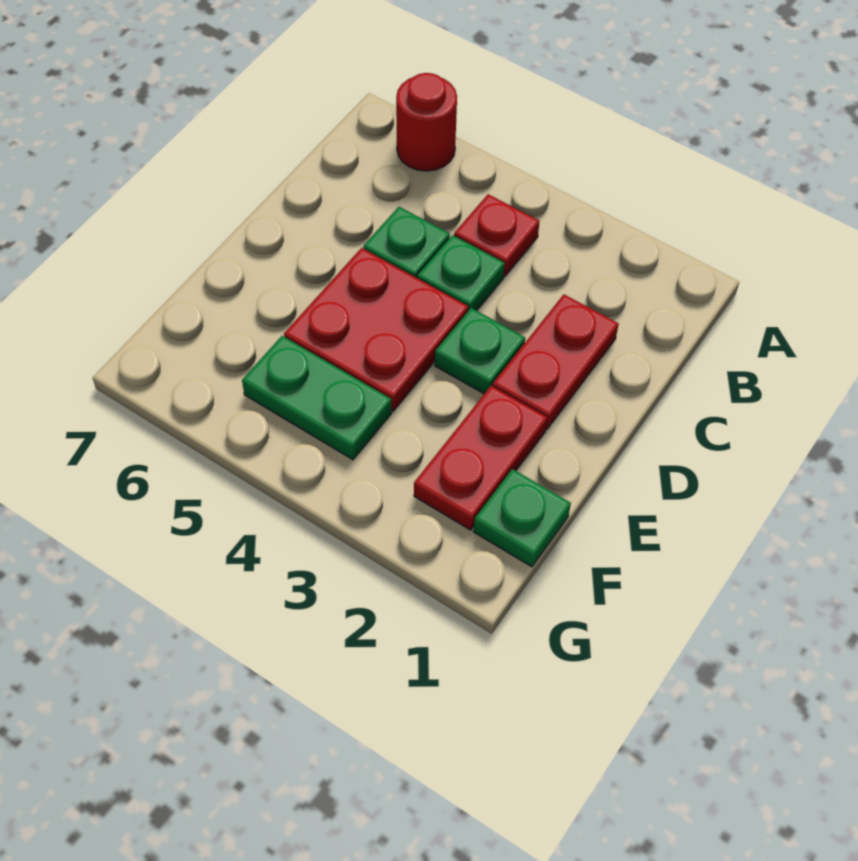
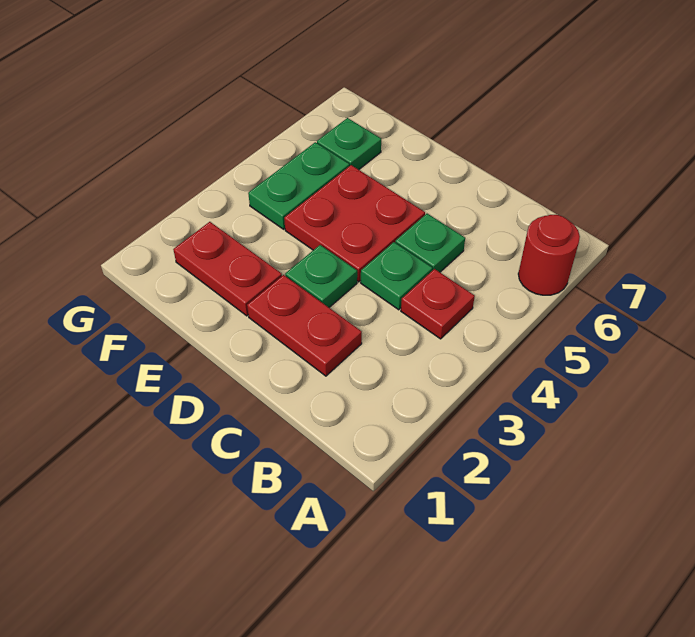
green 1x1 plate [474,469,571,567] -> green 1x1 plate moved to [317,118,381,170]

